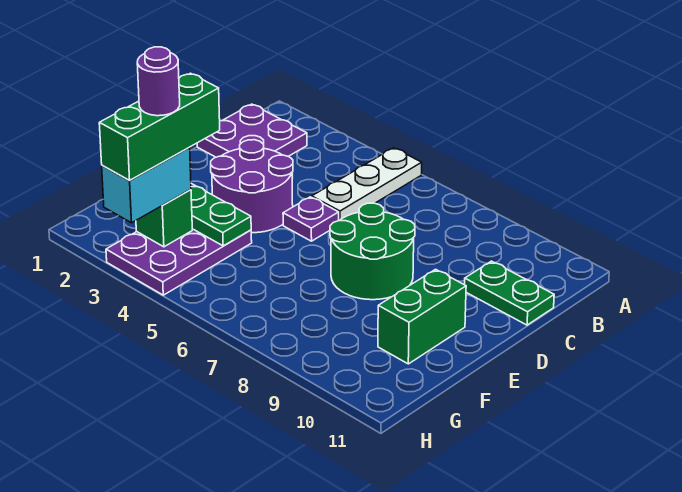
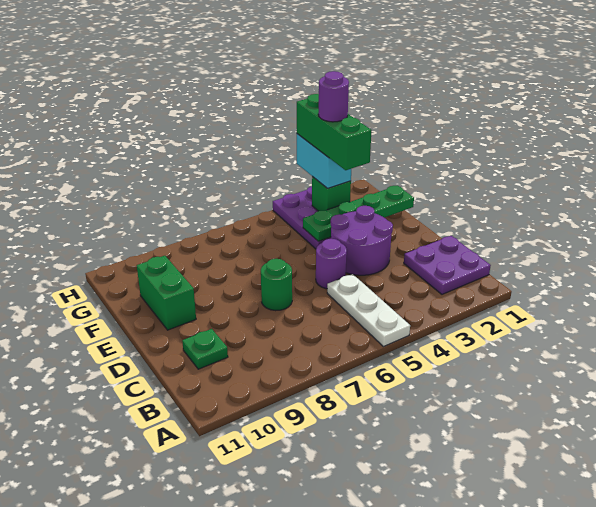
green 1x2 plate [465,261,554,325] -> green 1x1 plate [182,329,228,369]
purple 1x1 plate [283,197,339,241] -> purple 1x1 round brick [316,239,347,289]
green 2x2 round brick [330,203,415,300] -> green 1x1 round brick [261,259,292,311]

